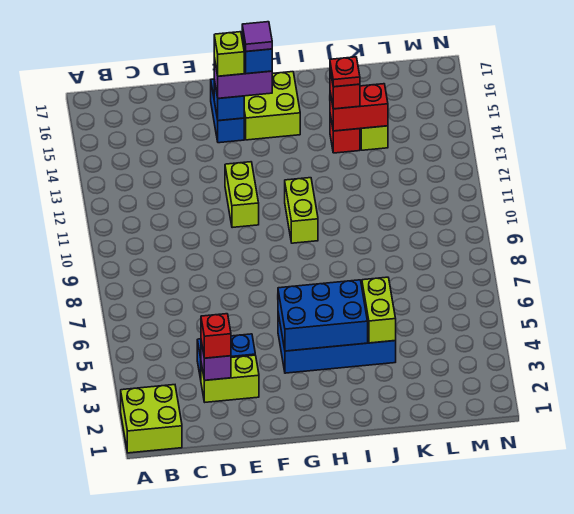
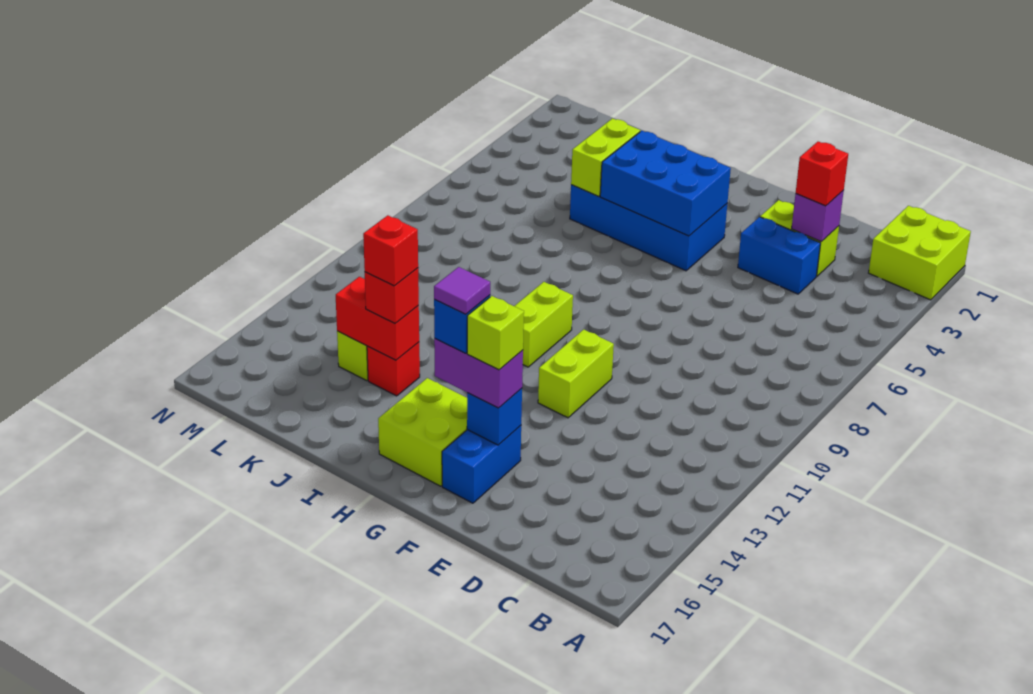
red 1x1 plate [330,57,360,87] -> red 1x1 brick [363,215,418,286]

